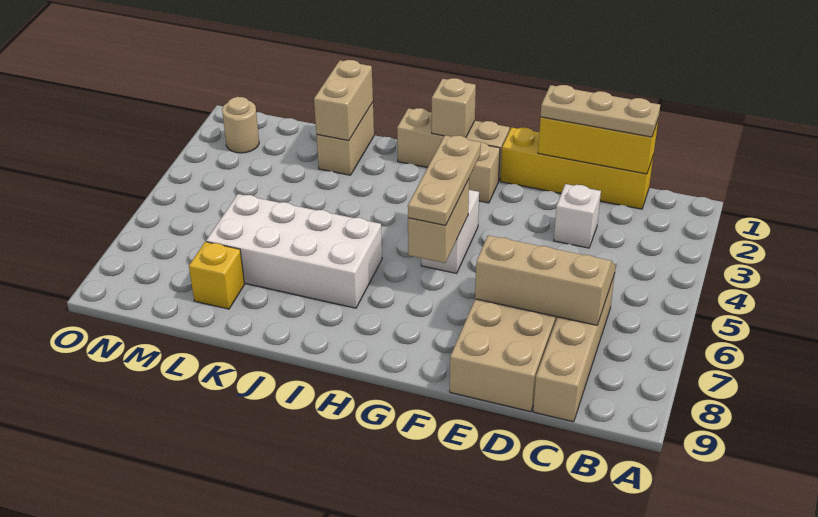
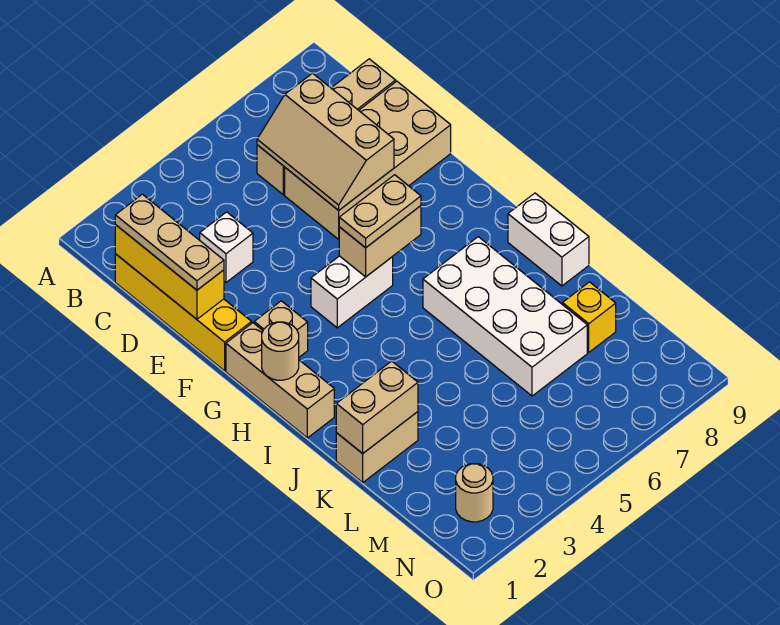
tan 1x3 plate [408,135,481,225] -> tan 1x2 plate [339,175,421,248]
tan 1x1 brick [432,78,476,138] -> tan 1x1 round brick [262,322,299,380]
none -> white 1x2 brick [508,193,589,286]

